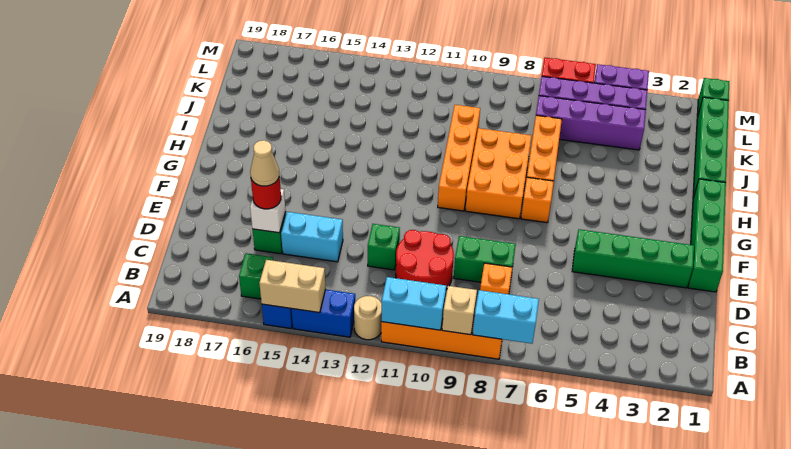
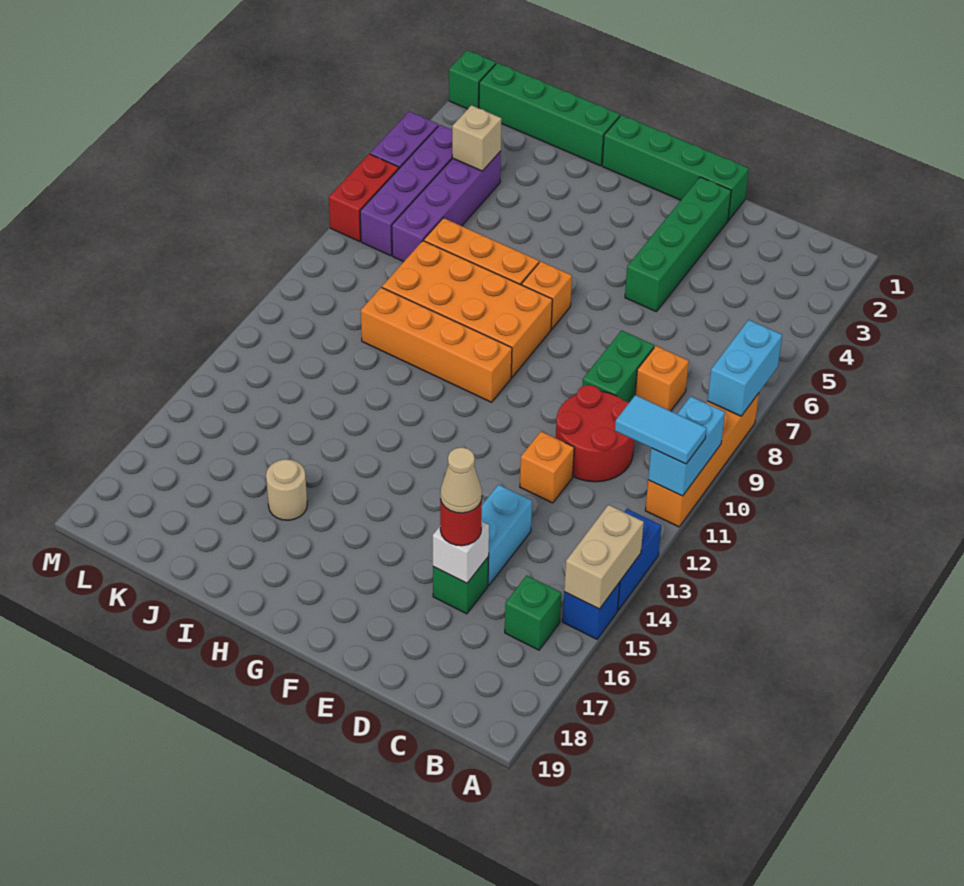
tan 1x1 brick [442,286,477,335] -> tan 1x1 brick moved to [452,105,502,171]
none -> cyan 1x2 tile [615,395,707,464]
tan 1x1 round brick [354,296,382,340] -> tan 1x1 round brick moved to [266,459,307,520]
green 1x1 brick [368,224,400,270] -> orange 1x1 brick [520,432,574,503]
orange 2x3 brick [465,128,531,219] -> orange 2x4 brick [382,241,552,377]

